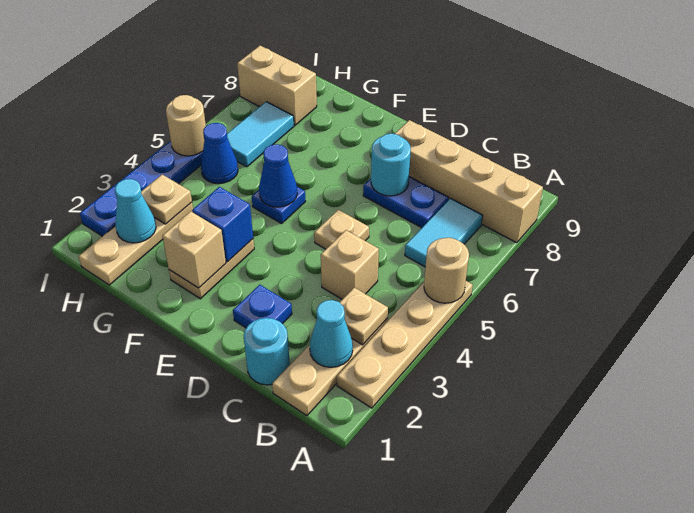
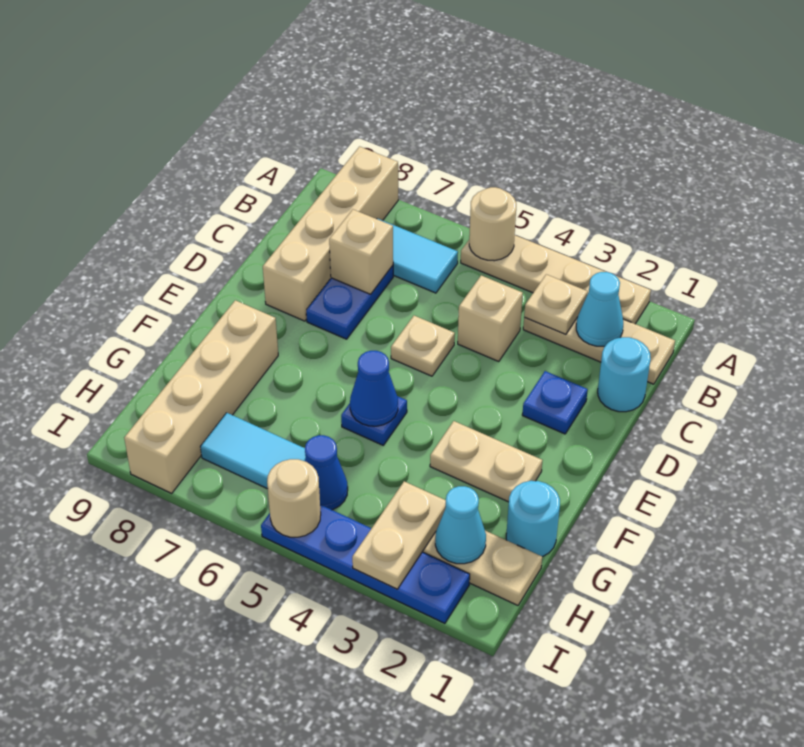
cyan 1x1 round brick [371,134,411,196] -> cyan 1x1 round brick moved to [506,481,560,557]
tan 1x1 brick [162,211,226,288] -> tan 1x1 brick moved to [329,210,393,294]
blue 1x1 brick [192,187,253,262] -> none
tan 1x1 plate [141,175,192,224] -> tan 1x2 plate [352,481,446,589]
tan 1x2 brick [237,46,317,125] -> tan 1x4 brick [124,300,278,493]

